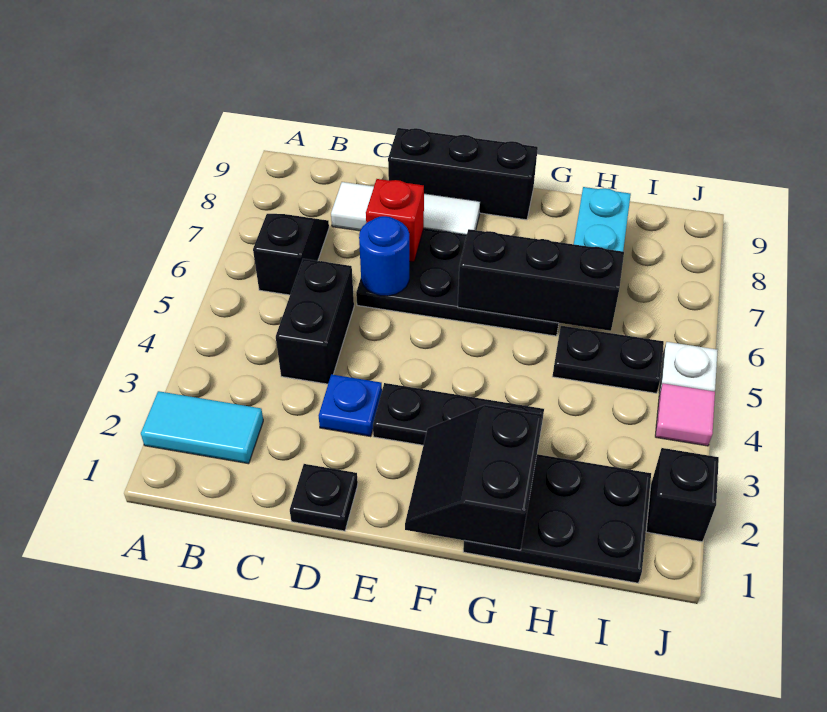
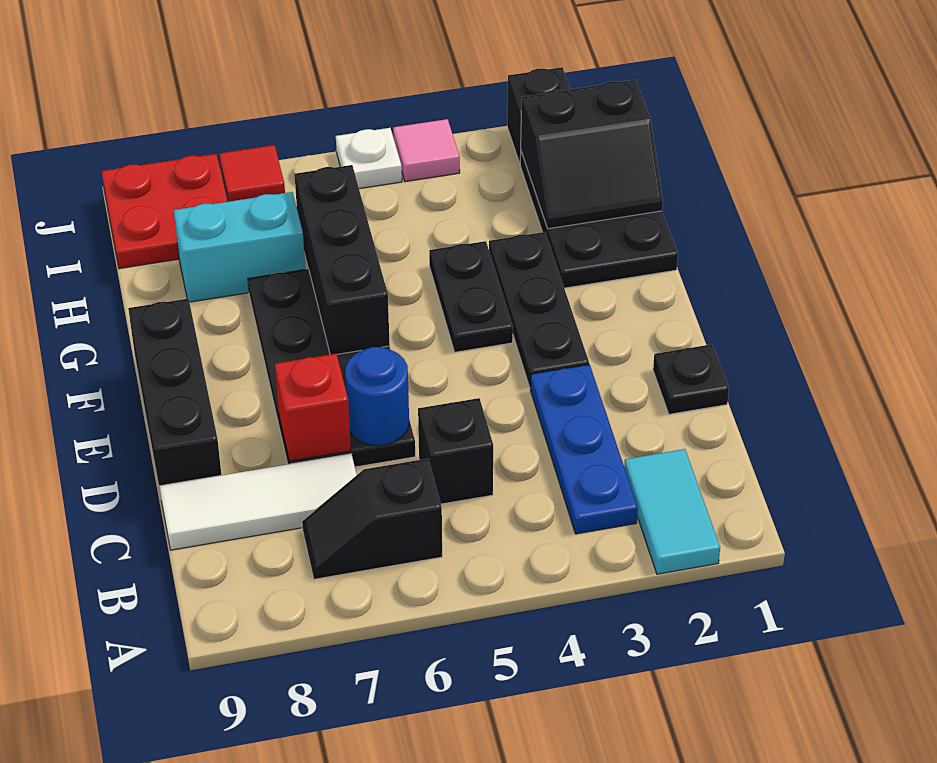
black 1x2 brick [276,259,354,384] -> black 1x1 brick [418,398,493,504]
white 1x3 tile [331,182,480,235] -> white 1x3 tile turned to [159,454,357,550]
blue 1x1 plate [319,374,382,436] -> blue 1x3 plate [530,364,638,534]
black 2x2 slope [405,405,542,550] -> black 2x2 slope moved to [521,80,663,229]
black 1x2 plate [552,326,664,393] -> black 1x2 plate moved to [429,241,513,352]
none -> red 2x2 plate [102,154,227,269]
none -> red 1x1 tile [219,145,285,202]

